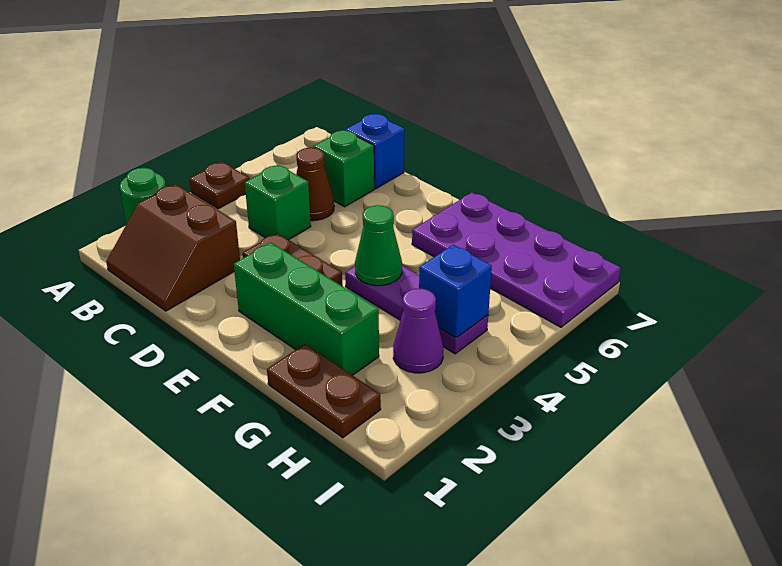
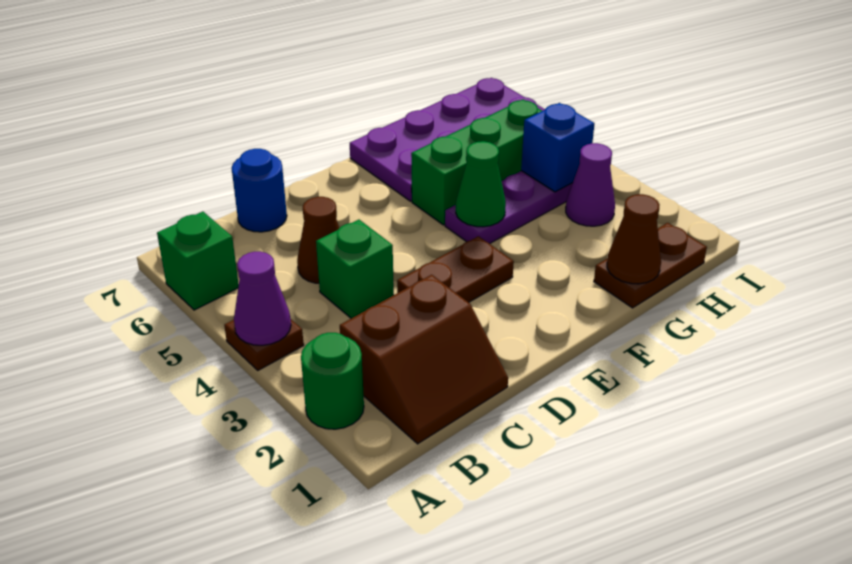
none -> purple 1x1 cone [234,252,291,345]
green 1x1 brick [313,130,374,207] -> green 1x1 brick moved to [157,212,239,310]
blue 1x1 brick [345,114,404,189] -> blue 1x1 round brick [232,149,287,232]
green 1x3 brick [234,242,379,375] -> green 1x3 brick moved to [411,100,542,225]
none -> brown 1x1 cone [607,194,661,284]

